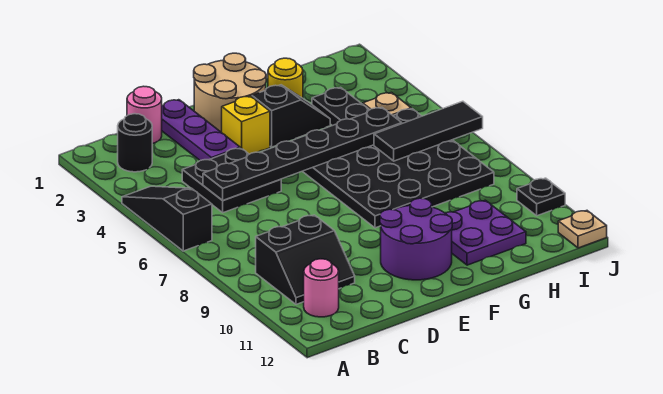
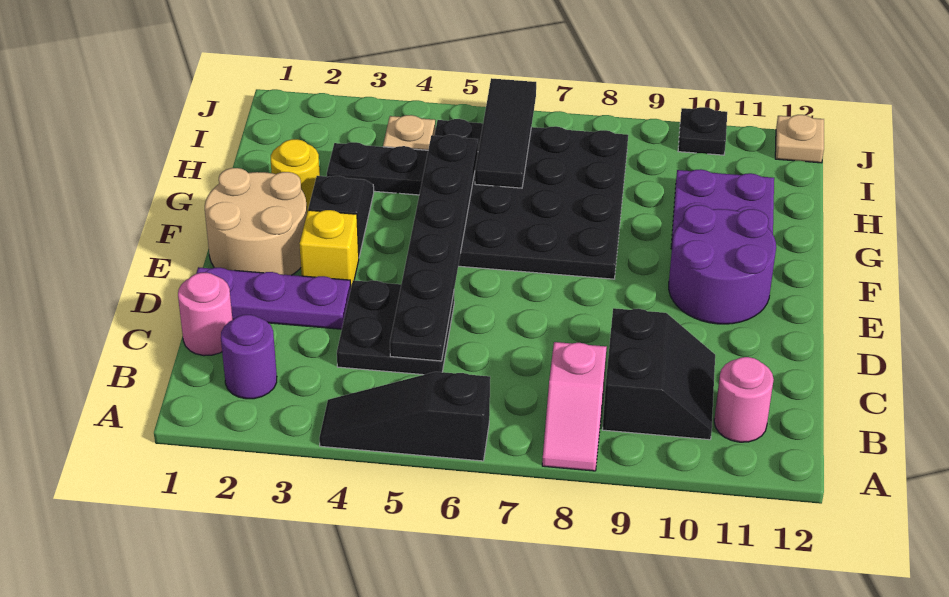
none -> pink 1x2 slope [542,342,607,471]
black 1x1 round brick [118,114,152,172] -> purple 1x1 round brick [221,315,277,399]

